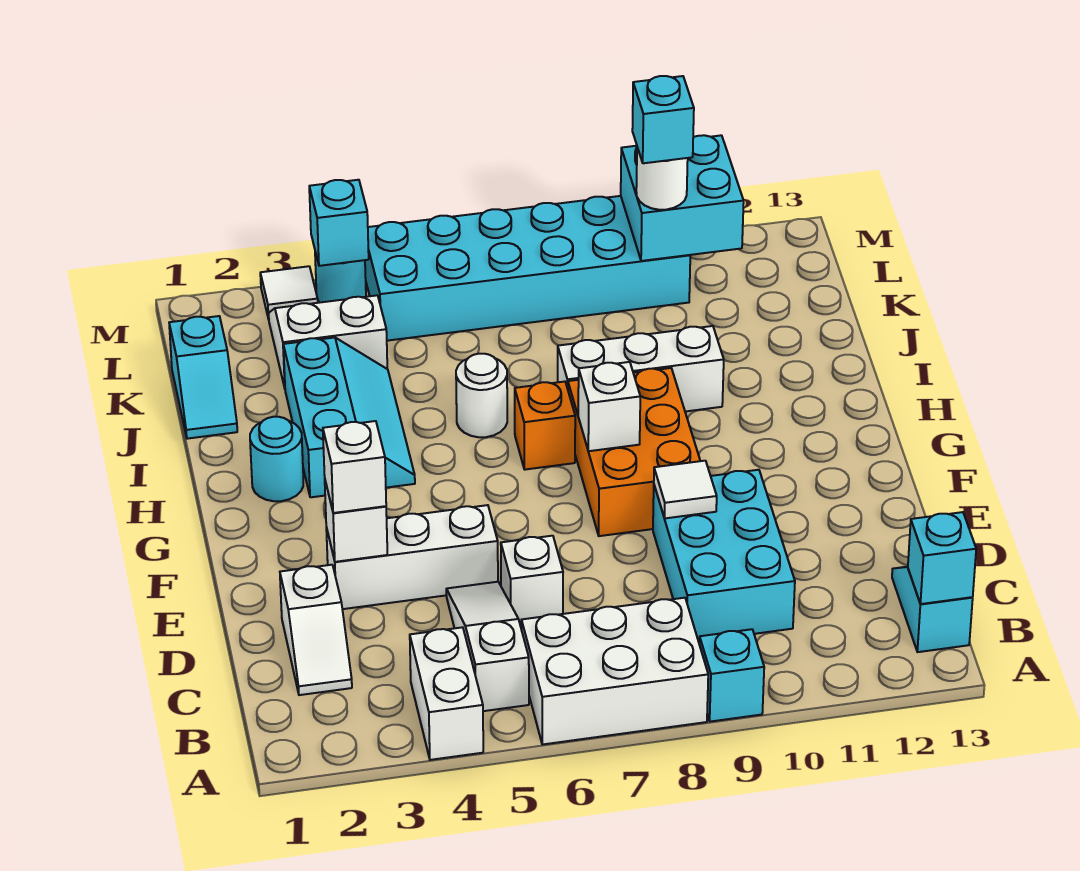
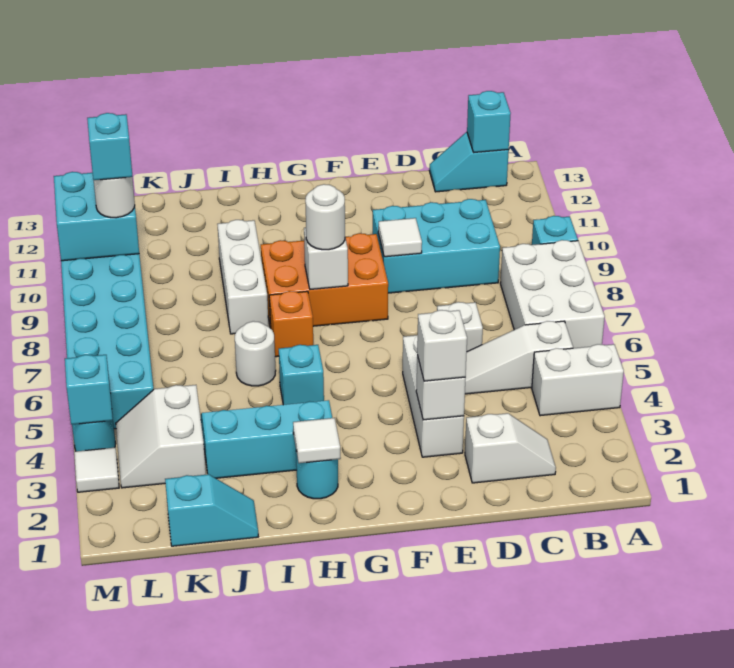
none -> white 1x1 round brick [305,184,345,250]
none -> white 1x1 tile [293,418,341,463]
none -> cyan 1x1 brick [279,345,324,405]

